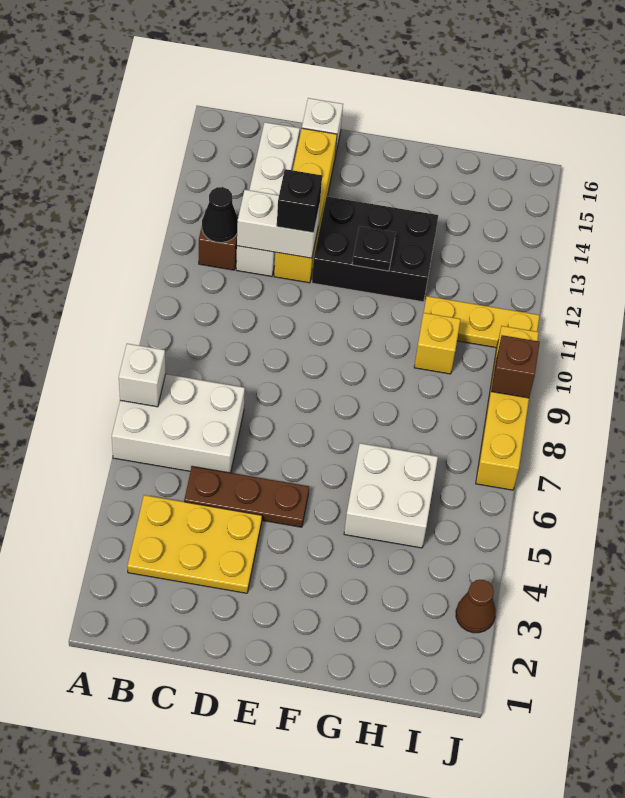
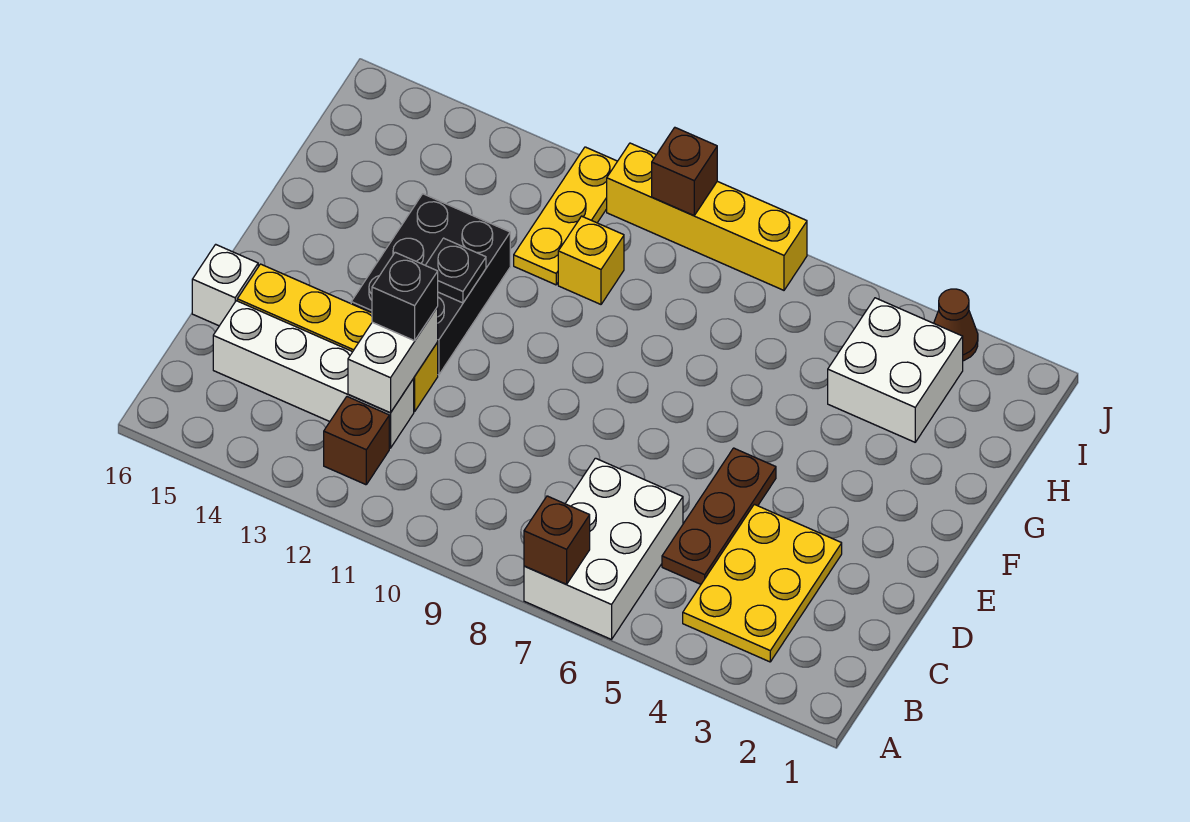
white 1x1 brick [119,344,166,407] -> brown 1x1 brick [524,496,590,584]
black 1x1 cone [202,187,238,243] -> none
white 2x2 brick [344,443,438,548] -> white 2x2 brick moved to [828,298,963,442]

